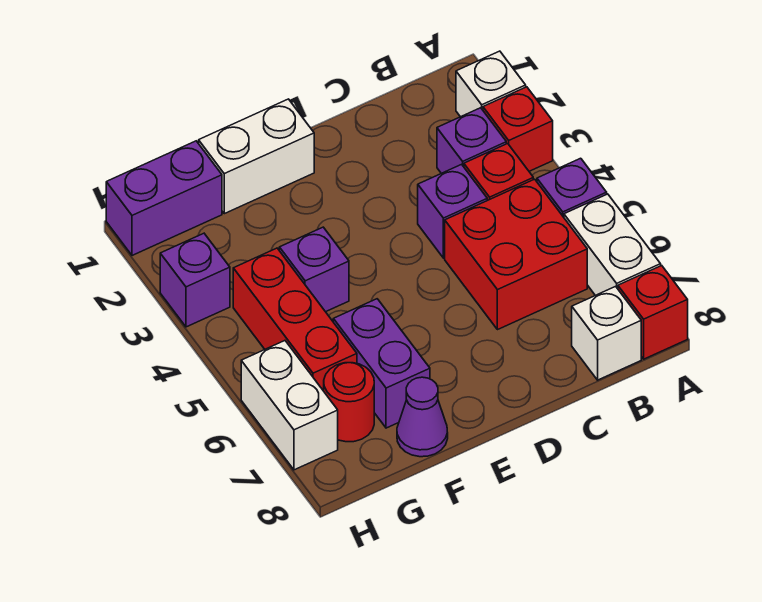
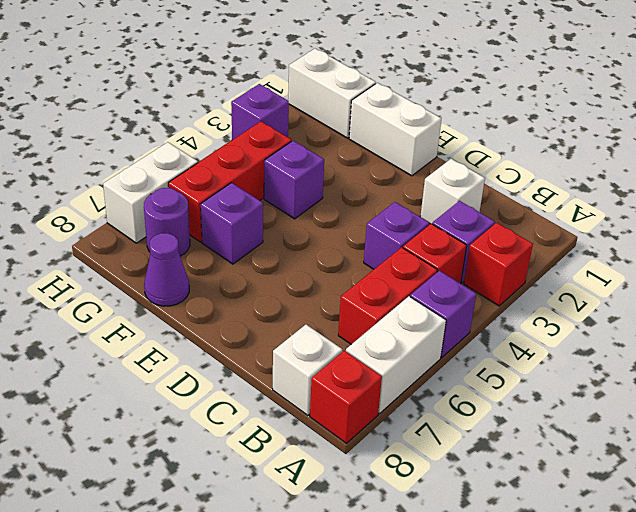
white 1x1 brick [456,51,526,117] -> white 1x1 brick moved to [420,159,485,224]
red 2x2 brick [445,179,587,330] -> red 1x2 brick [338,247,437,344]
purple 1x2 brick [333,299,430,428] -> purple 1x1 brick [201,183,263,264]
purple 1x2 brick [106,141,222,255] -> white 1x2 brick [288,48,376,138]
red 1x1 round brick [324,363,374,442] -> purple 1x1 round brick [144,188,190,256]

